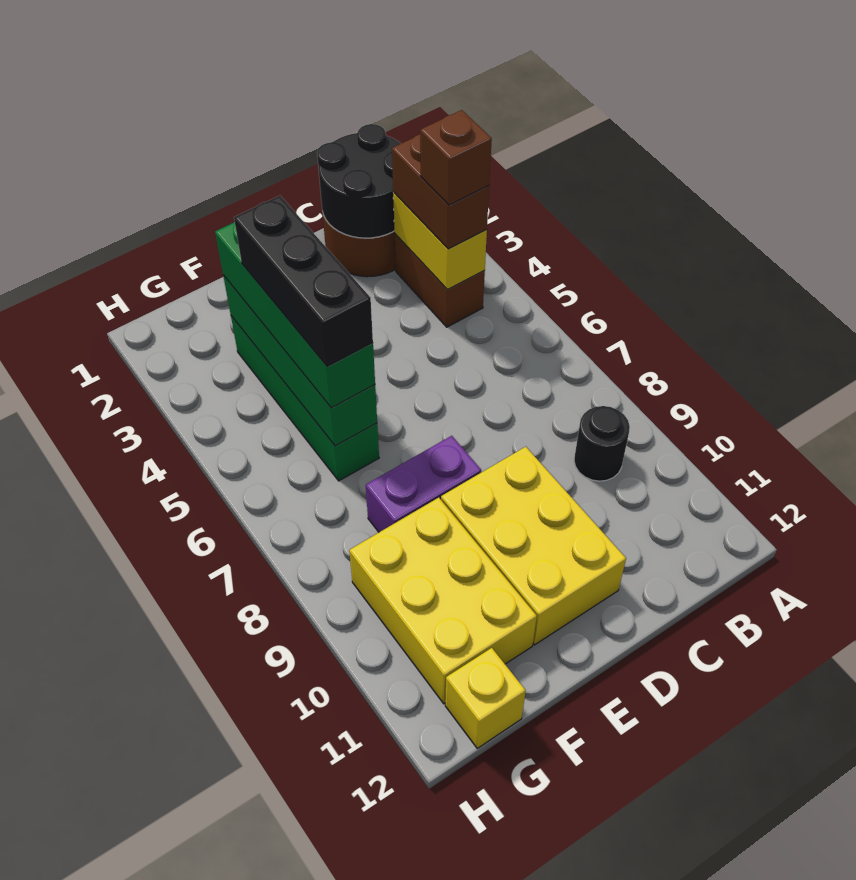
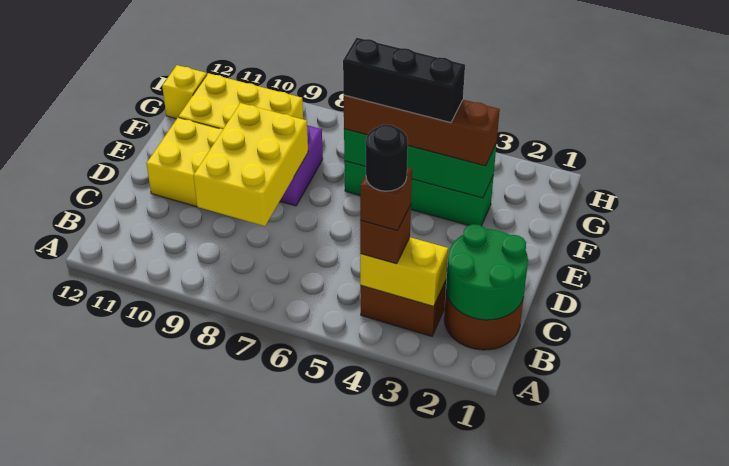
black 2x2 round brick [317,124,401,238] -> green 2x2 round brick [446,224,528,320]
brown 1x2 brick [392,134,489,249] -> brown 1x1 brick [360,205,411,264]
black 1x1 round brick [574,406,630,481] -> black 1x1 round brick moved to [366,125,408,191]
none -> yellow 2x3 brick [193,103,308,226]
green 1x4 brick [215,222,375,408] -> brown 1x4 brick [344,95,500,166]

